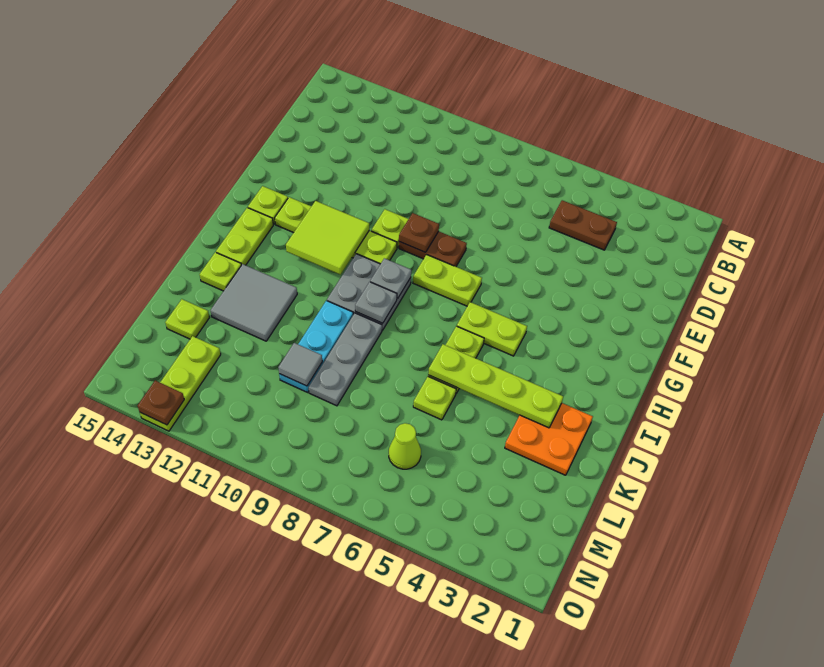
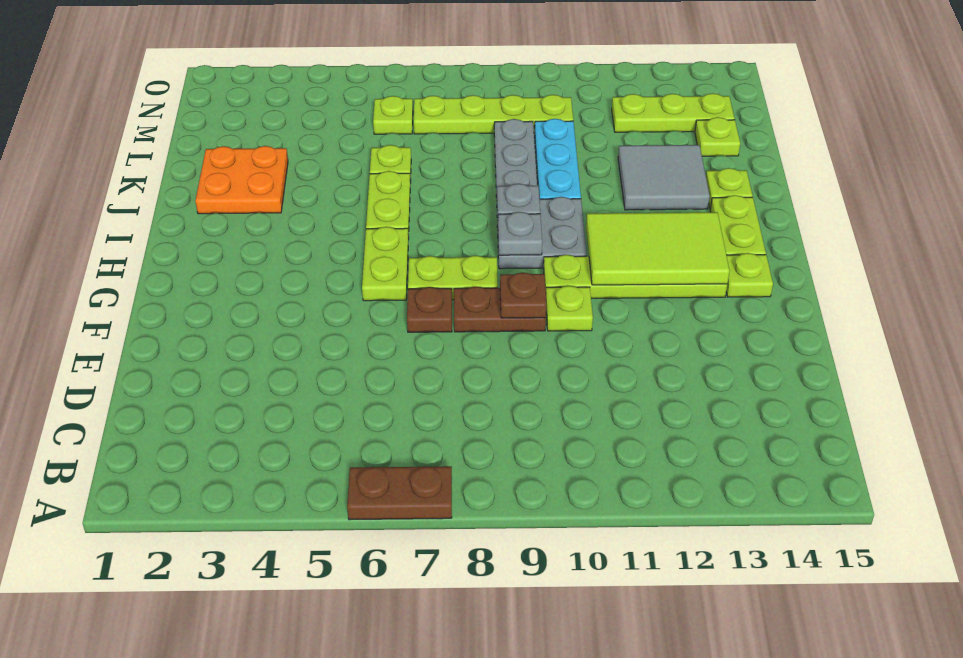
brown 1x2 plate [549,200,617,250] -> brown 1x2 plate moved to [347,466,452,520]
lime 2x2 tile [286,201,369,275] -> lime 2x3 tile [586,212,729,285]
lime 1x2 plate [457,302,527,356] -> lime 1x2 plate turned to [362,227,408,301]
lime 1x4 plate [428,344,563,428] -> lime 1x4 plate moved to [414,95,573,134]
grey 1x1 tile [278,343,322,386] -> none
lime 1x1 cone [389,423,421,469] -> lime 1x1 plate [373,96,413,134]
lime 1x3 plate [140,336,221,431] -> lime 1x3 plate turned to [612,93,735,132]
brown 1x1 plate [137,381,184,425] -> brown 1x1 plate moved to [407,287,452,332]

